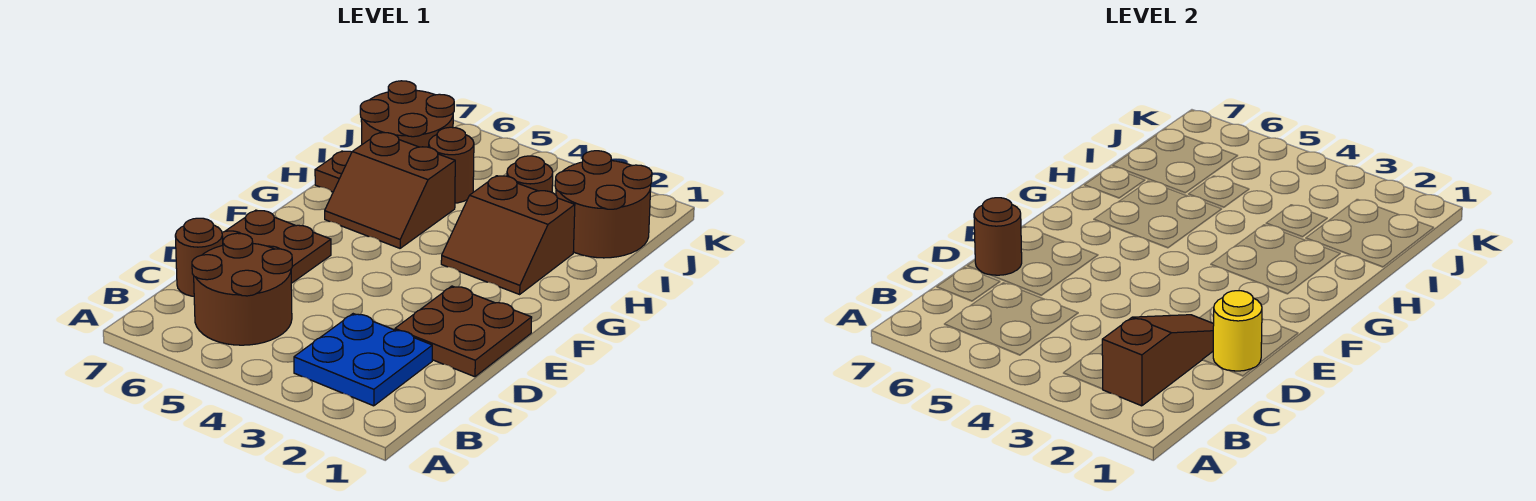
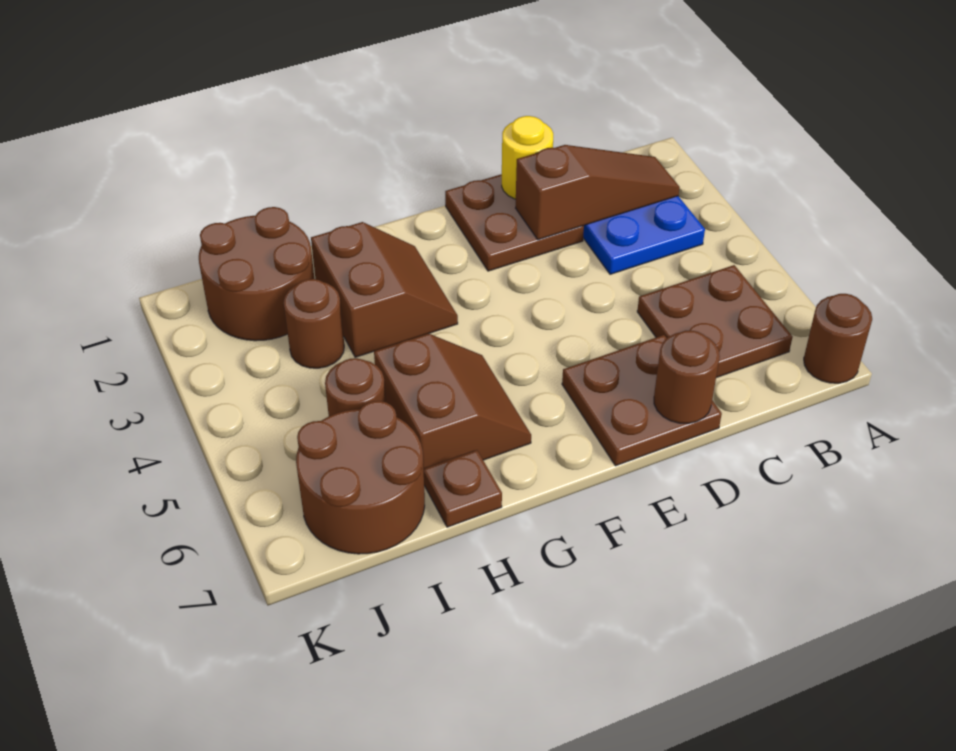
brown 1x3 slope [1102,315,1214,406] -> brown 1x3 slope turned to [516,145,680,240]
brown 2x2 round brick [192,233,292,345] -> brown 2x2 plate [637,265,792,378]
brown 1x1 round brick [175,218,223,296] -> brown 1x1 round brick moved to [804,294,872,383]

